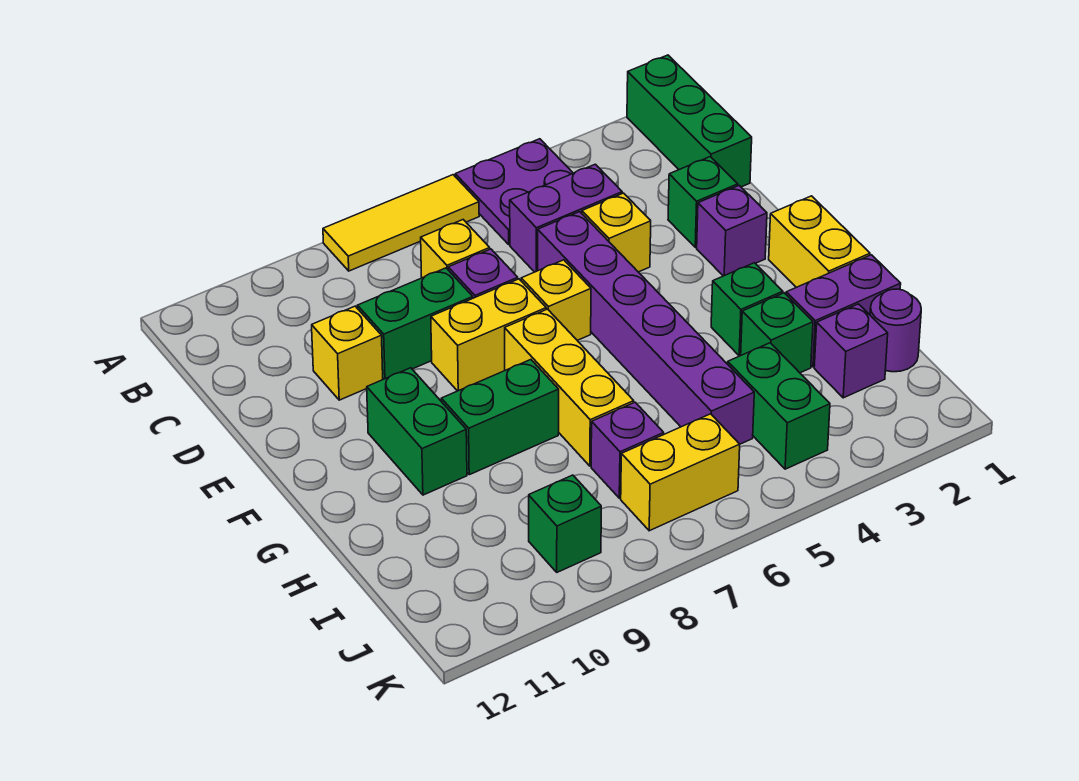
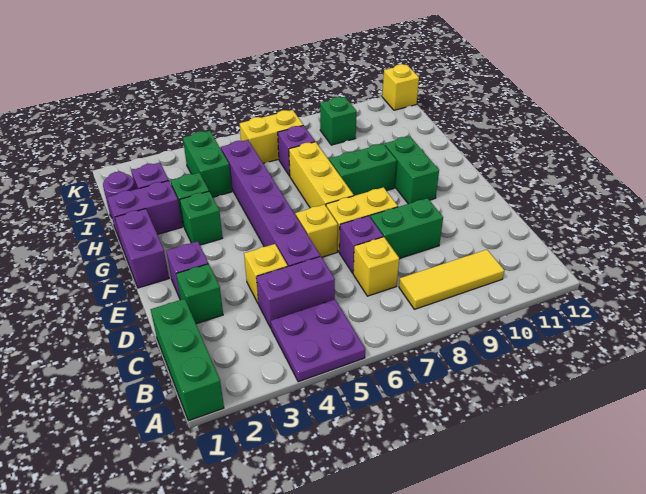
yellow 1x3 tile [323,175,479,271] -> yellow 1x3 tile moved to [399,250,504,309]
yellow 1x1 brick [312,306,383,400] -> yellow 1x1 brick moved to [382,64,419,110]
yellow 1x2 brick [769,196,870,287] -> purple 1x2 brick [115,209,169,288]

